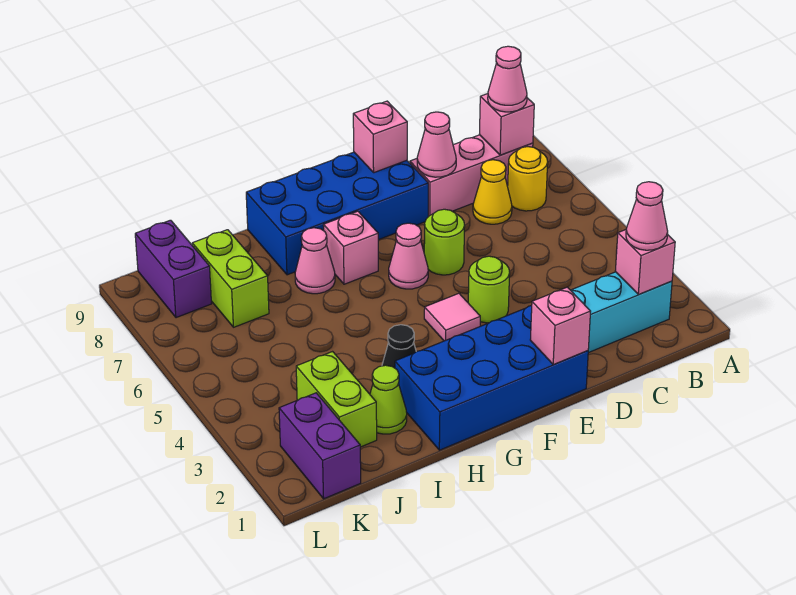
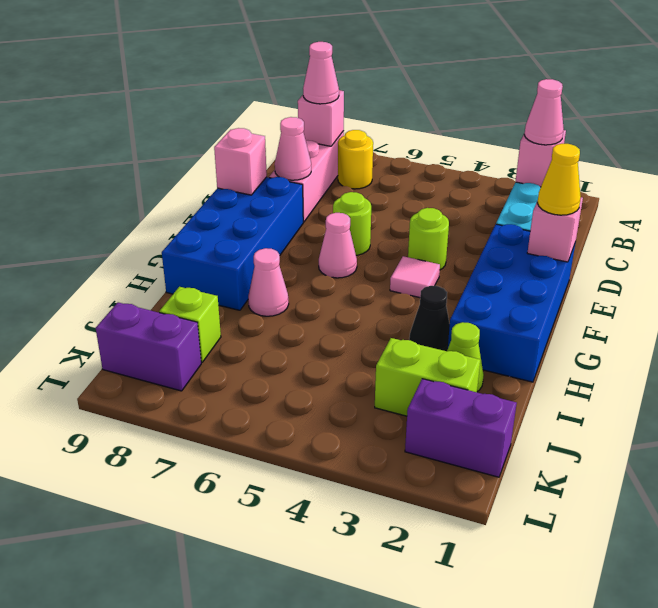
yellow 1x1 cone [473,160,512,224] -> yellow 1x1 cone moved to [537,144,581,215]
pink 1x1 brick [323,211,378,284] -> none
lime 1x2 brick [192,230,269,327] -> lime 1x1 brick [159,287,221,362]

